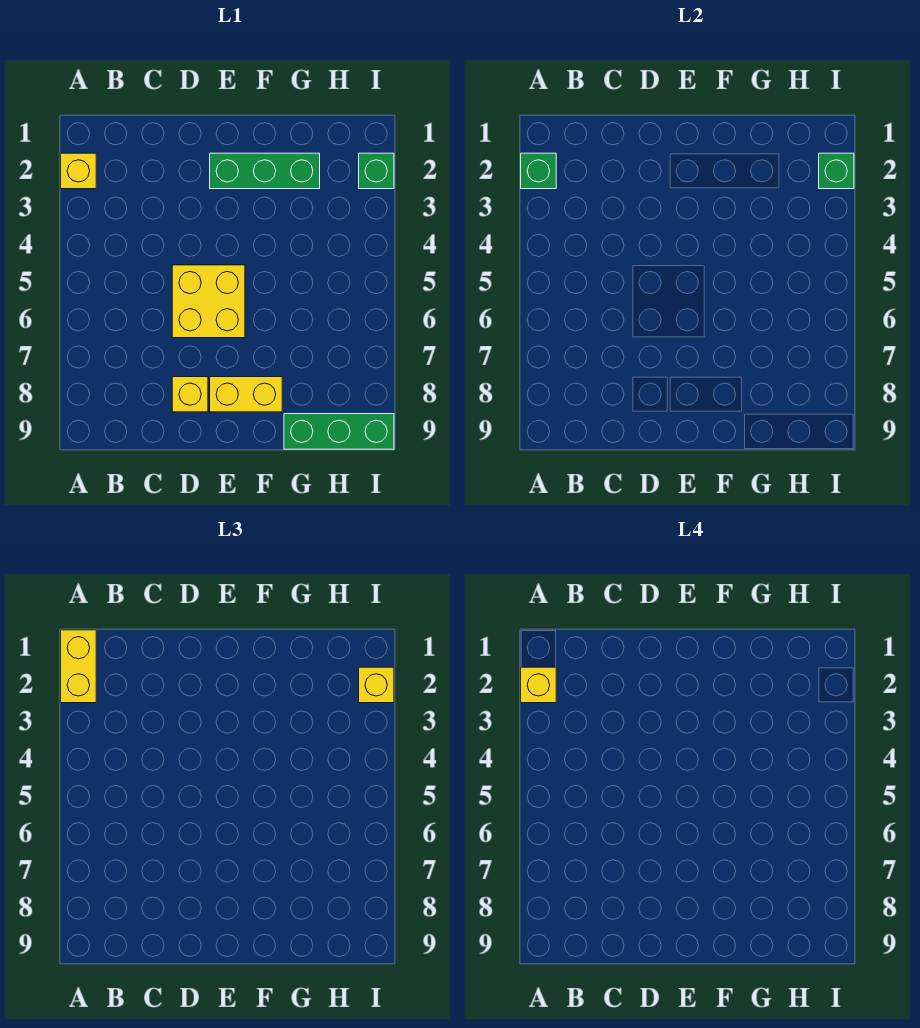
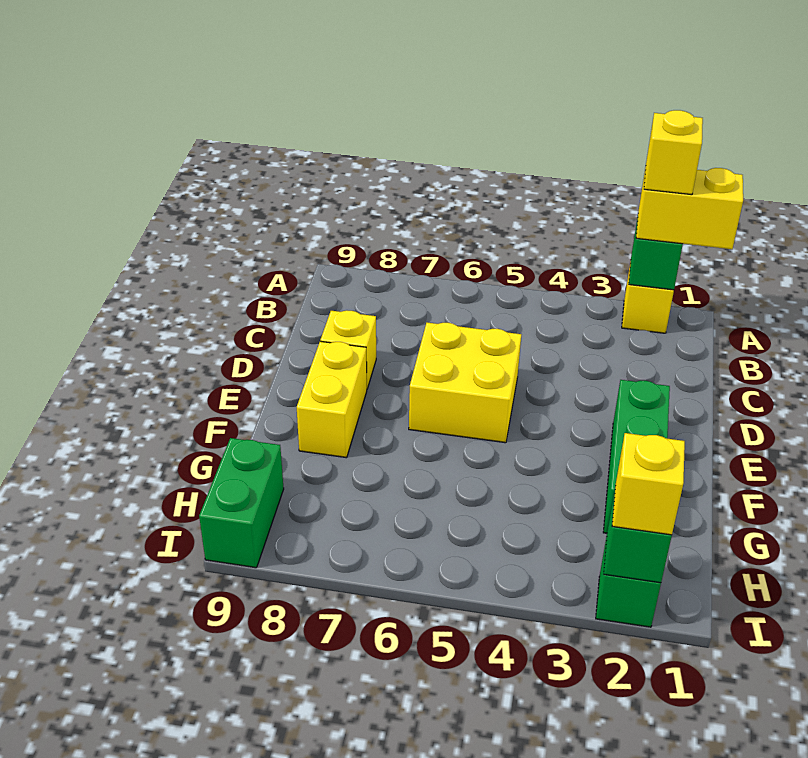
green 1x3 brick [284,414,394,449] -> green 1x2 brick [199,438,284,568]

